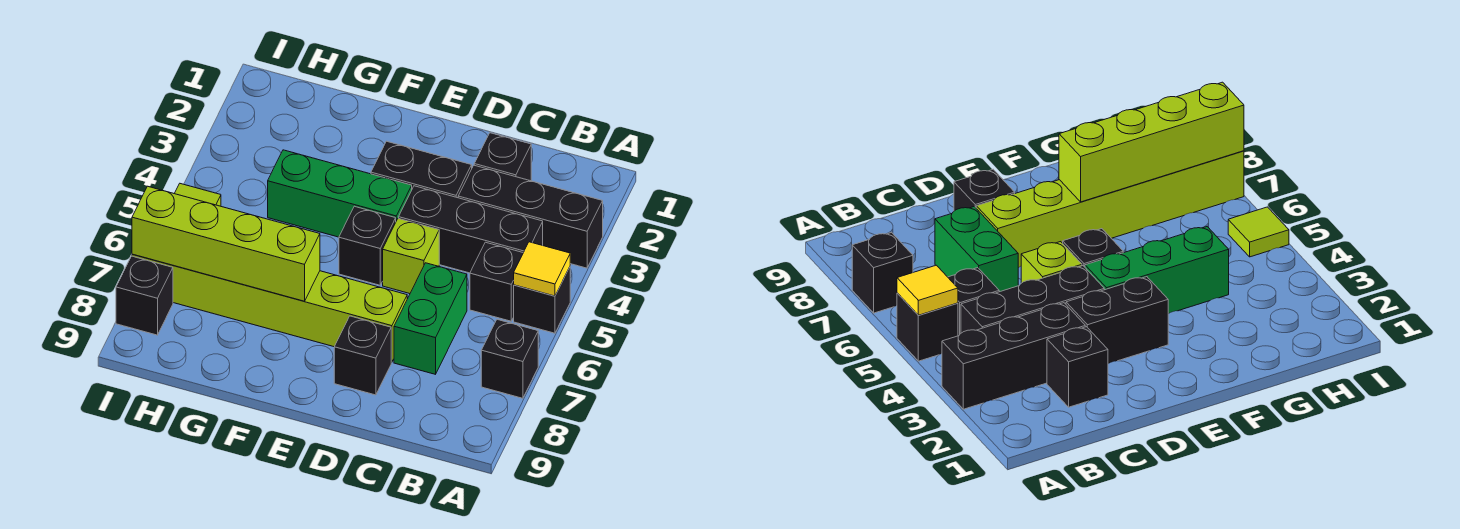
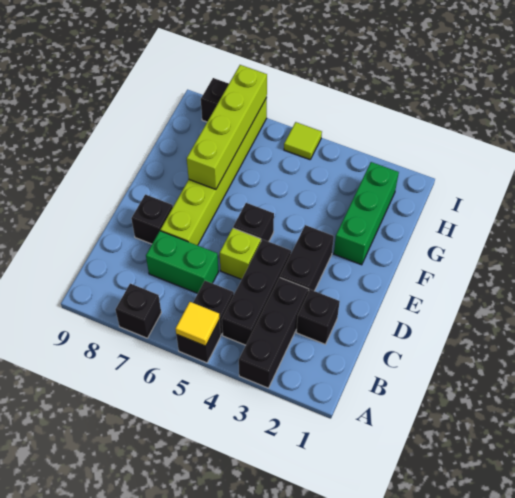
green 1x3 brick [268,150,412,237] -> green 1x3 brick moved to [334,162,399,265]

